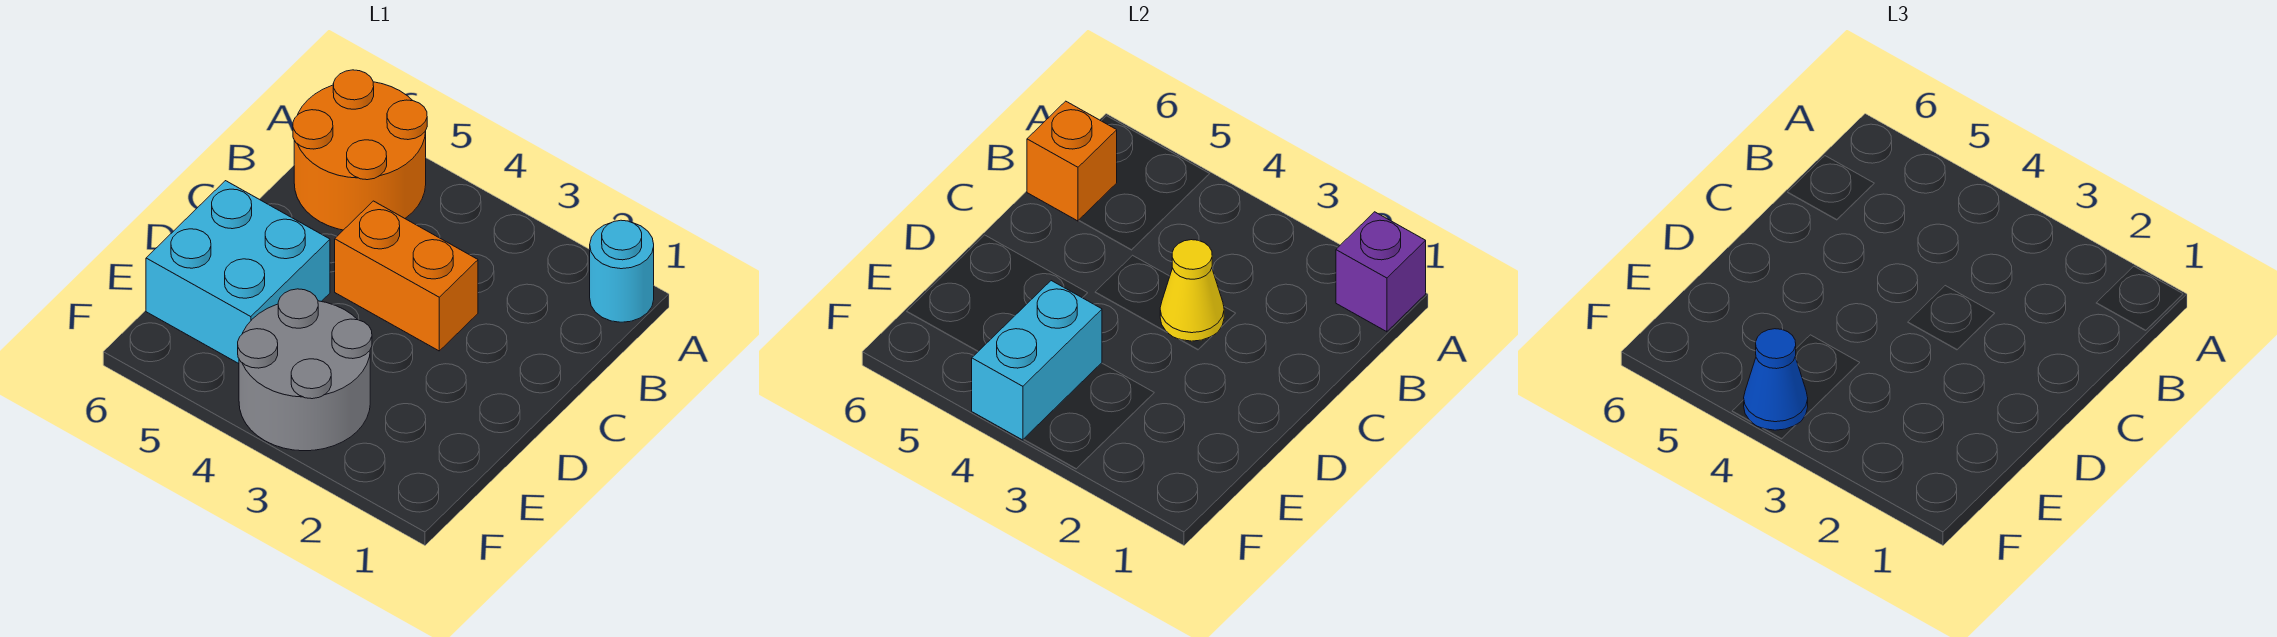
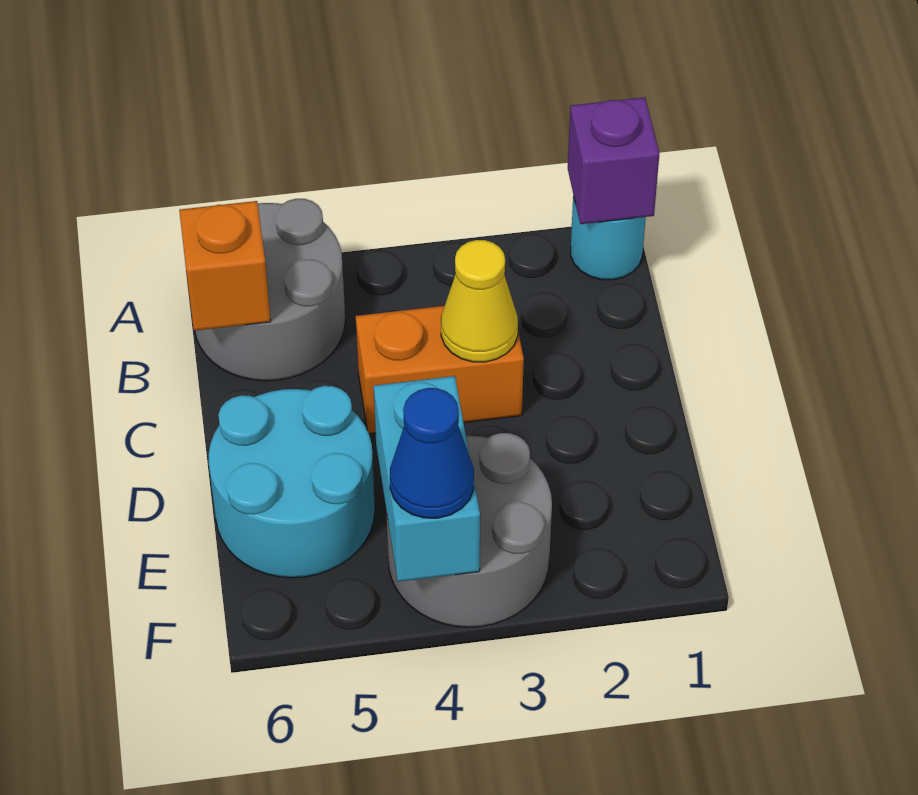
orange 2x2 round brick [293,70,427,230] -> grey 2x2 round brick [195,199,345,381]
cyan 2x2 brick [146,181,330,364] -> cyan 2x2 round brick [209,386,375,578]

